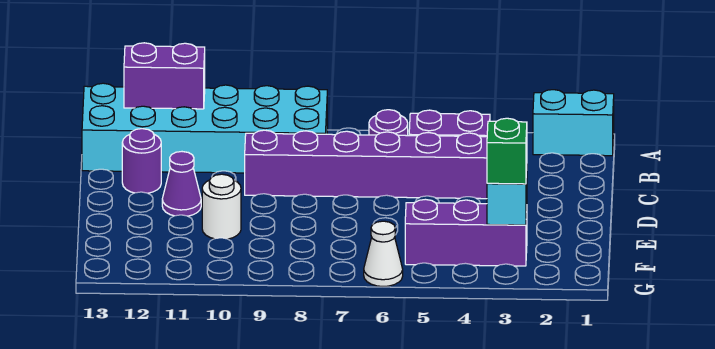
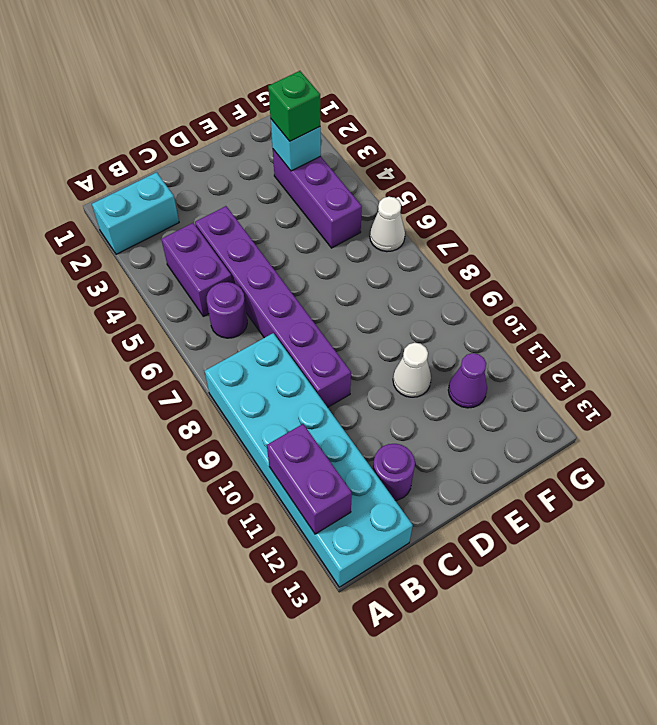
cyan 1x2 brick [533,90,614,156] -> cyan 1x2 brick turned to [92,172,179,254]
purple 1x1 cone [162,152,201,216] -> purple 1x1 cone moved to [448,353,487,408]
white 1x1 round brick [202,174,241,239] -> white 1x1 cone [393,343,431,397]

